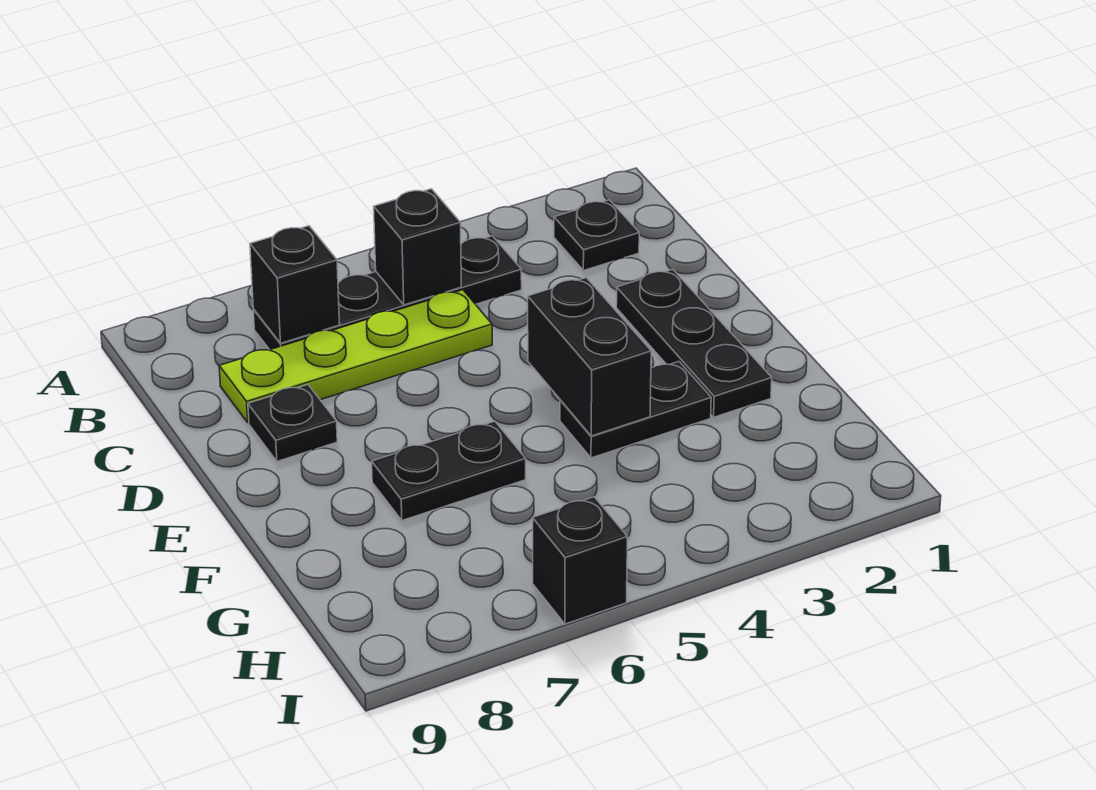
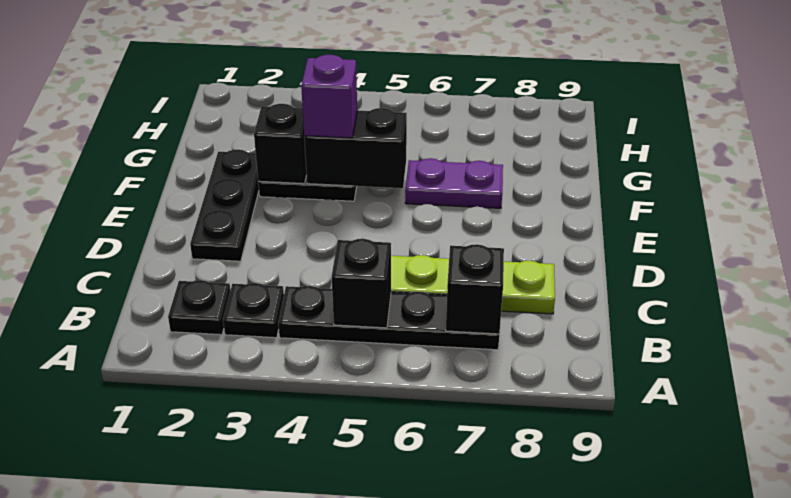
black 1x1 plate [248,385,337,461] -> black 1x1 plate moved to [223,283,284,338]
black 1x2 brick [528,278,651,436] -> black 1x2 brick turned to [304,108,407,188]
none -> purple 1x1 brick [301,55,357,138]
black 1x2 plate [372,421,526,520] -> purple 1x2 plate [405,158,503,208]
black 1x1 brick [533,497,627,624] -> black 1x1 brick moved to [254,104,307,184]

